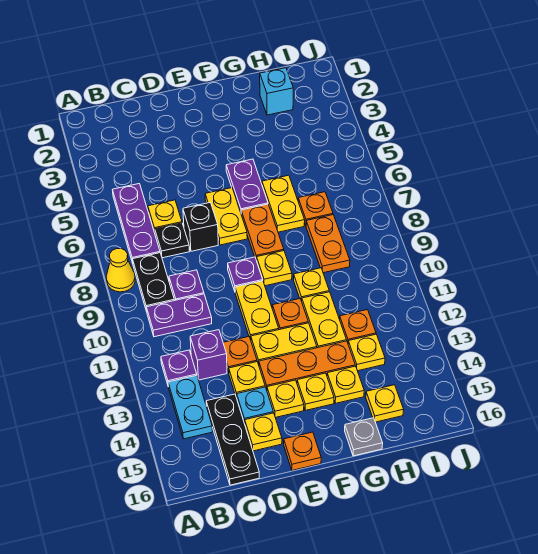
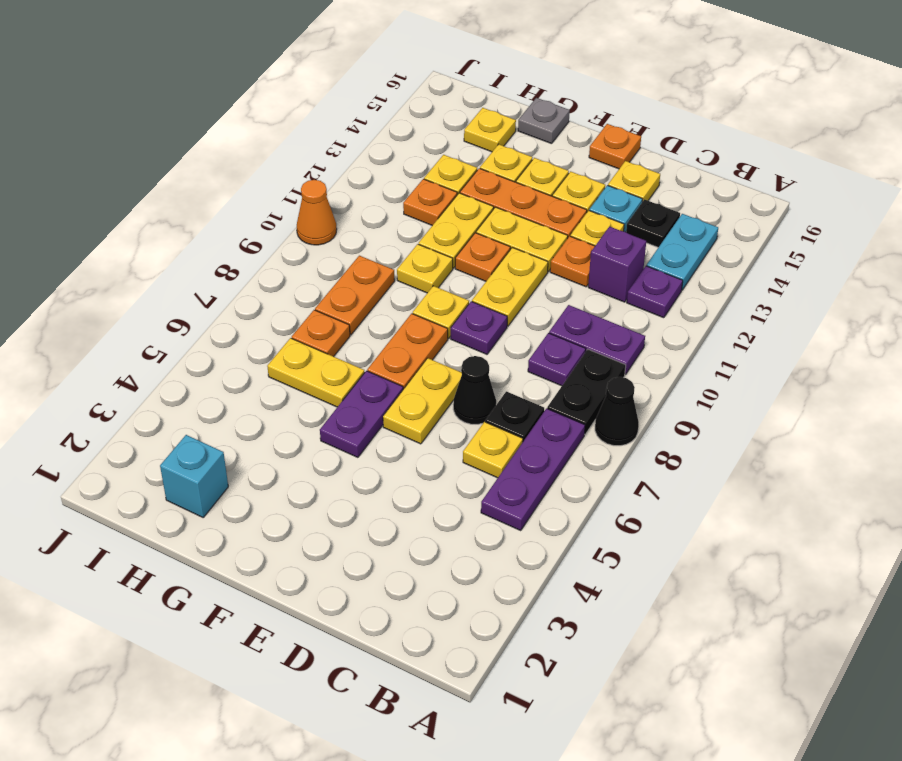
yellow 1x1 cone [106,249,135,292] -> black 1x1 cone [595,377,639,446]
black 1x3 plate [206,394,259,485] -> black 1x1 plate [626,199,680,247]
black 1x1 brick [183,203,218,251] -> black 1x1 cone [453,356,496,424]
yellow 1x2 plate [262,175,305,232] -> yellow 1x2 plate turned to [267,338,365,407]
none -> orange 1x1 cone [297,180,337,245]

